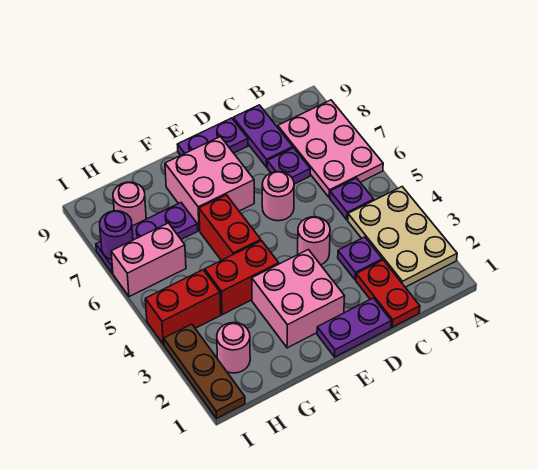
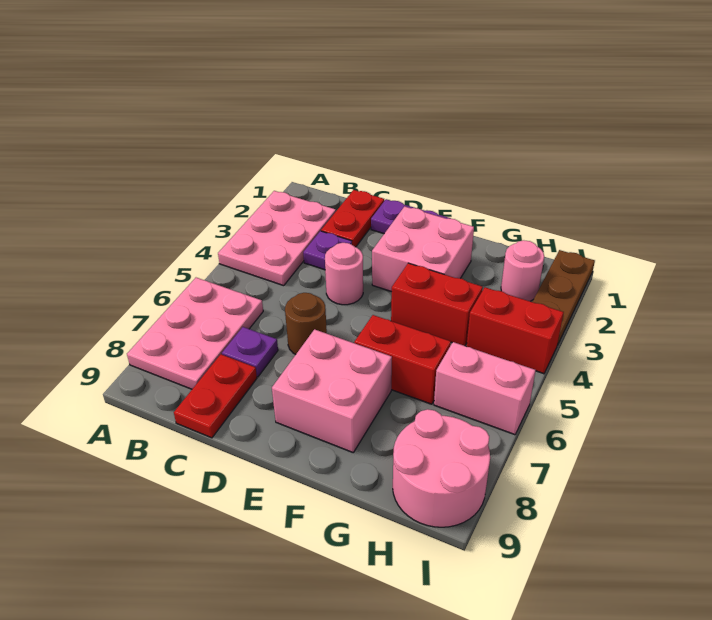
tan 2x3 plate [348,187,457,287] -> pink 2x3 plate [218,191,336,286]
purple 1x1 plate [330,178,374,220] -> none
purple 1x2 plate [233,105,293,167] -> red 1x2 plate [174,354,257,438]
pink 1x1 round brick [262,172,294,221] -> brown 1x1 round brick [285,293,327,354]
purple 1x2 plate [177,118,248,155] -> none
red 1x2 brick [199,195,261,260] -> red 1x2 brick turned to [354,315,451,404]
purple 1x3 plate [96,203,198,273] -> none
pink 1x1 round brick [113,182,146,226] -> pink 2x2 round brick [393,409,490,527]
purple 1x1 round brick [100,211,133,260] -> none

